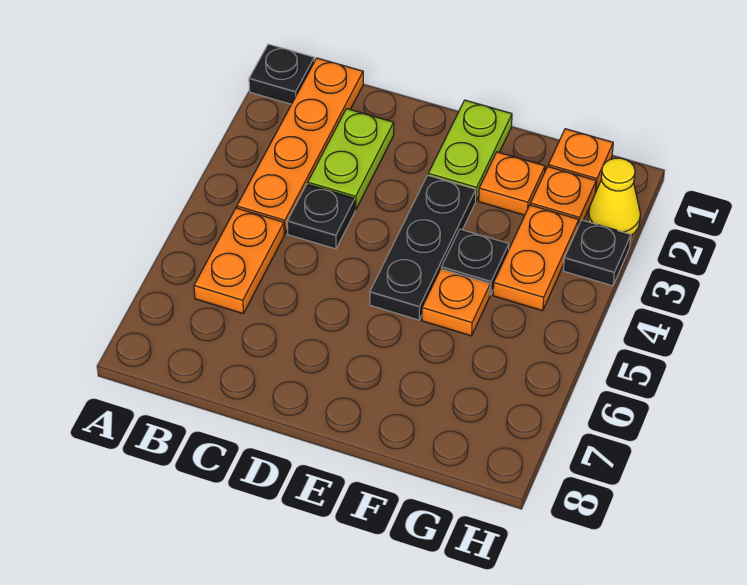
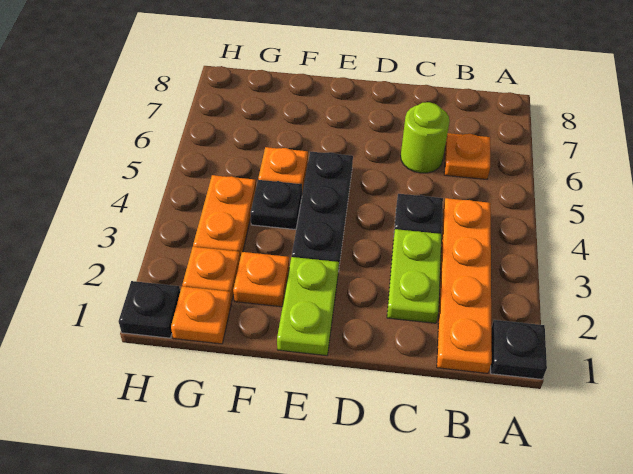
orange 1x2 plate [194,208,284,314] -> orange 1x1 plate [444,133,490,179]
none -> lime 1x1 round brick [401,102,450,173]
yellow 1x1 cone [588,158,640,235] -> none
black 1x1 plate [563,220,631,286] -> black 1x1 plate moved to [119,281,180,338]

